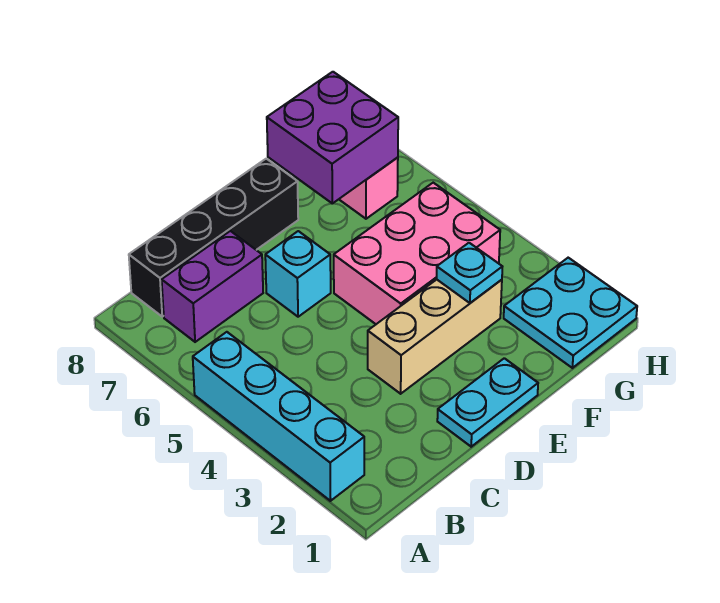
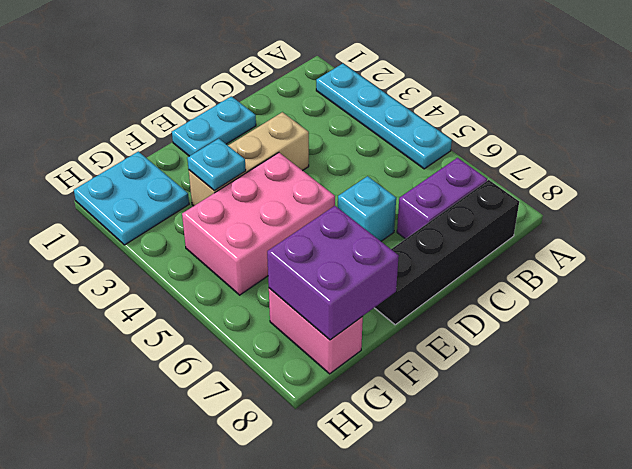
cyan 1x4 brick [193,332,364,501] -> cyan 1x4 plate [316,64,452,169]

